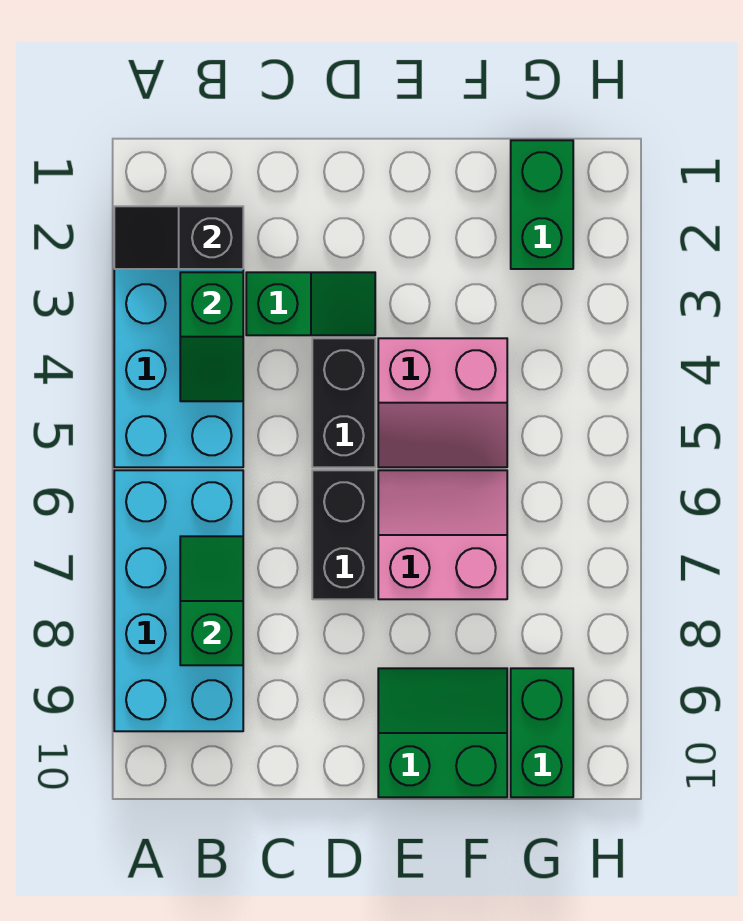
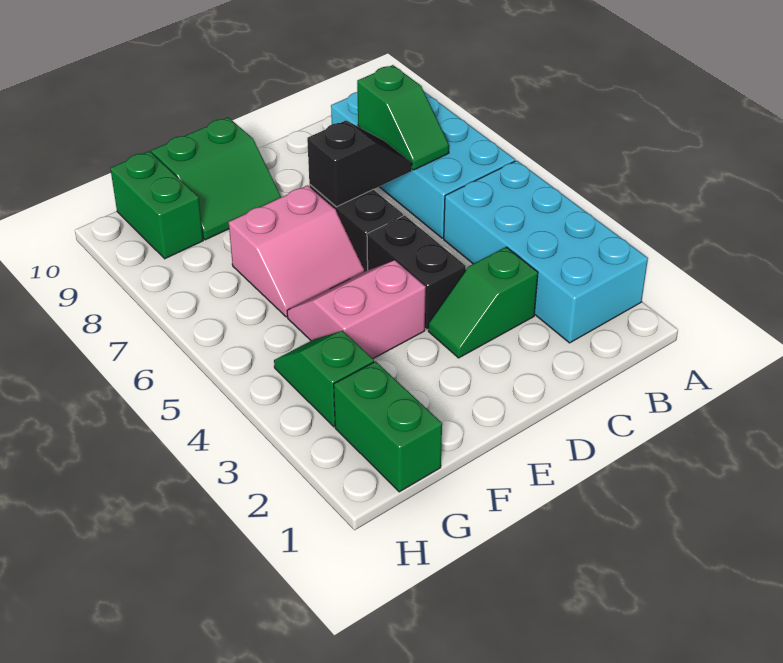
black 1x2 slope [114,206,243,269] -> black 1x2 slope moved to [307,120,412,207]
green 1x2 slope [180,272,243,401] -> green 1x2 slope moved to [274,331,374,427]

